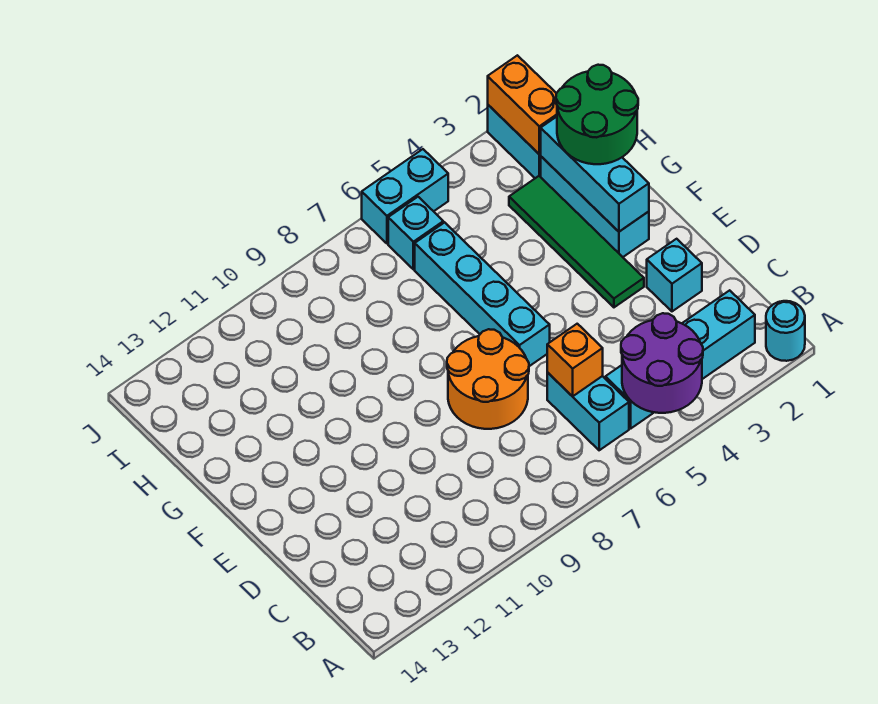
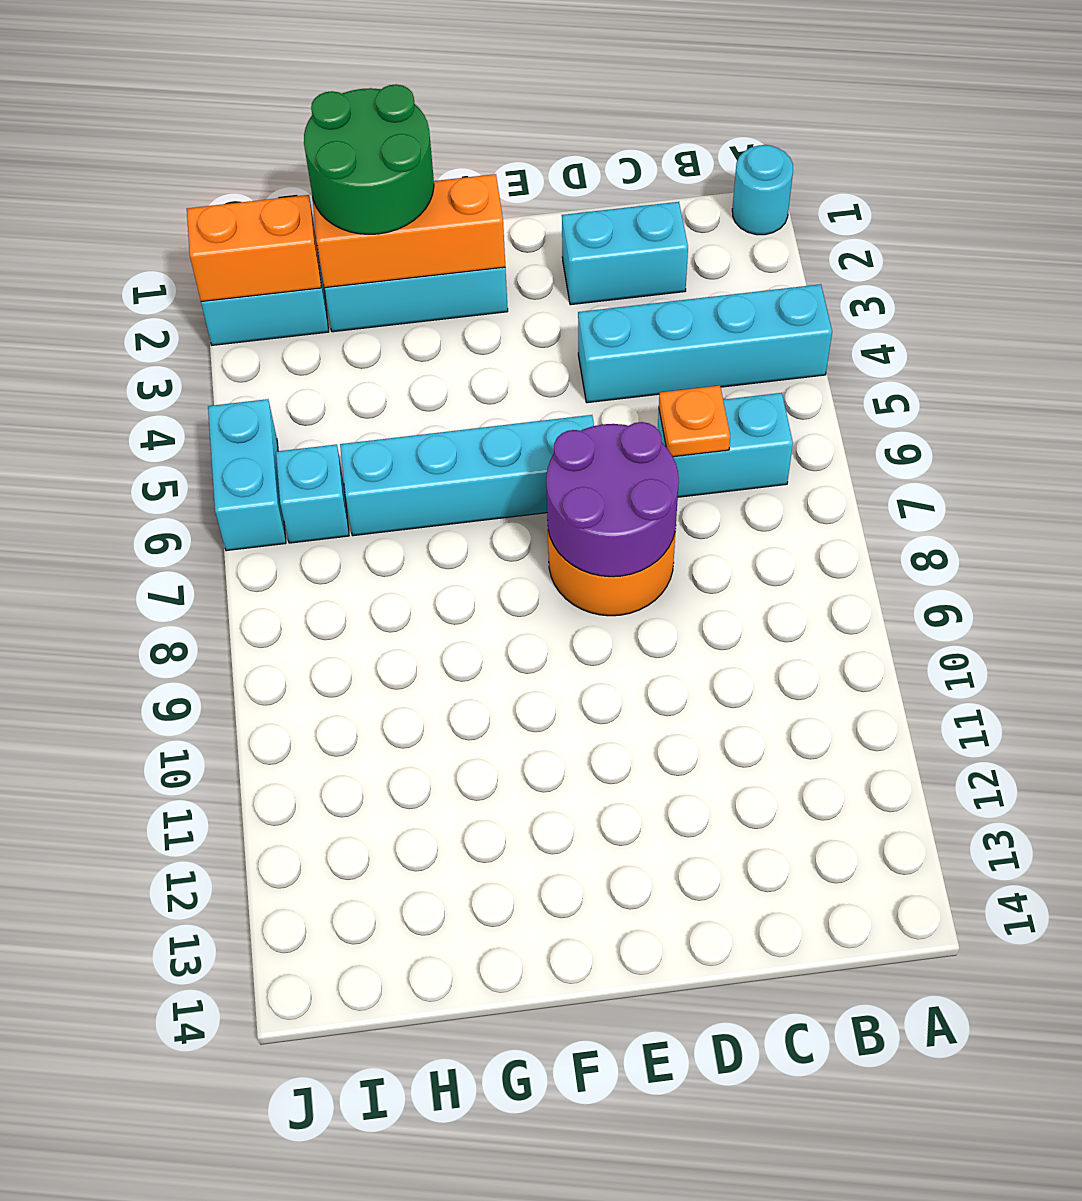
purple 2x2 round brick [621,313,703,413] -> purple 2x2 round brick moved to [546,422,679,577]
cyan 1x4 brick [605,290,755,428] -> cyan 1x4 brick turned to [578,284,832,403]
orange 1x1 brick [547,324,603,397] -> orange 1x1 plate [659,385,730,457]
cyan 1x1 brick [647,239,702,311] -> cyan 1x2 brick [562,202,688,305]
green 1x4 tile [509,176,644,307] -> none
cyan 1x3 brick [541,117,649,232] -> orange 1x3 brick [312,174,505,288]

